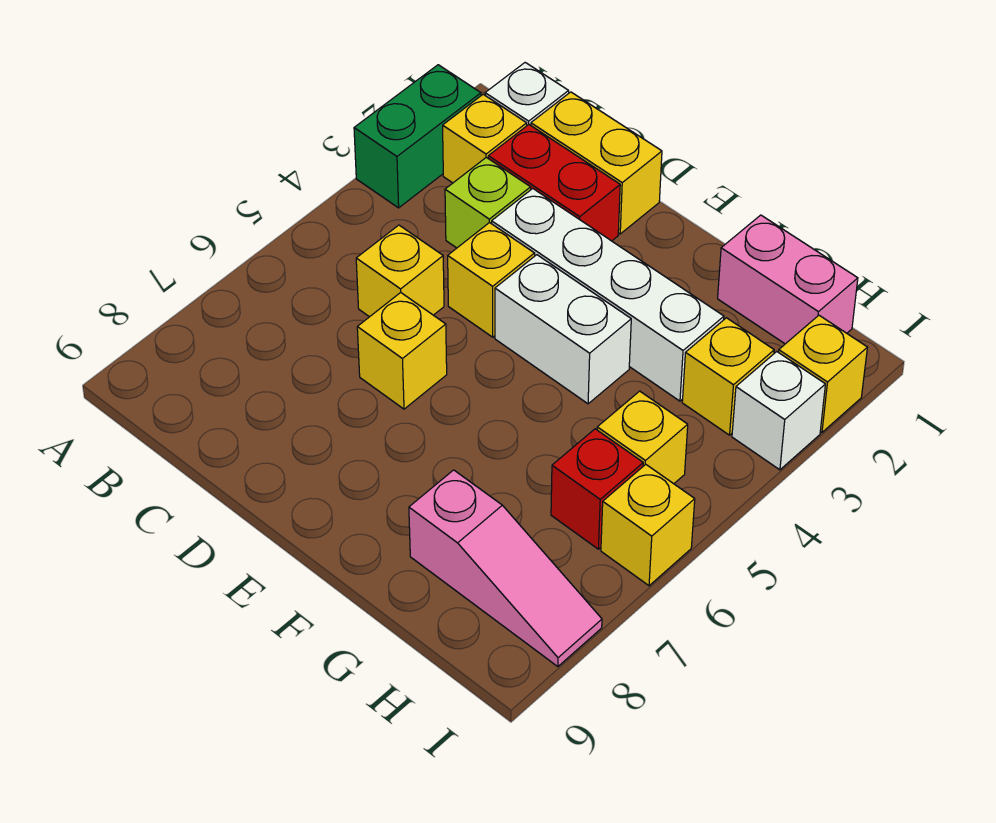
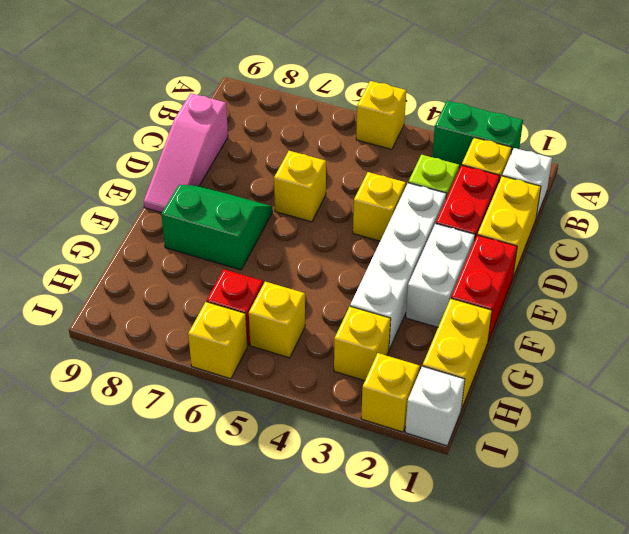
yellow 1x1 brick [356,225,444,317] -> yellow 1x1 brick moved to [356,81,406,149]
none -> red 1x2 brick [451,235,517,341]
white 1x2 brick [495,255,631,404] -> white 1x2 brick moved to [406,224,475,327]
none -> green 2x2 slope [161,185,272,270]
pink 1x2 brick [718,215,858,344] -> yellow 1x2 brick [423,299,492,410]
pink 1x3 slope [409,470,602,667] -> pink 1x3 slope moved to [144,93,228,213]
white 1x1 brick [732,352,825,470] -> white 1x1 brick moved to [405,366,465,446]

